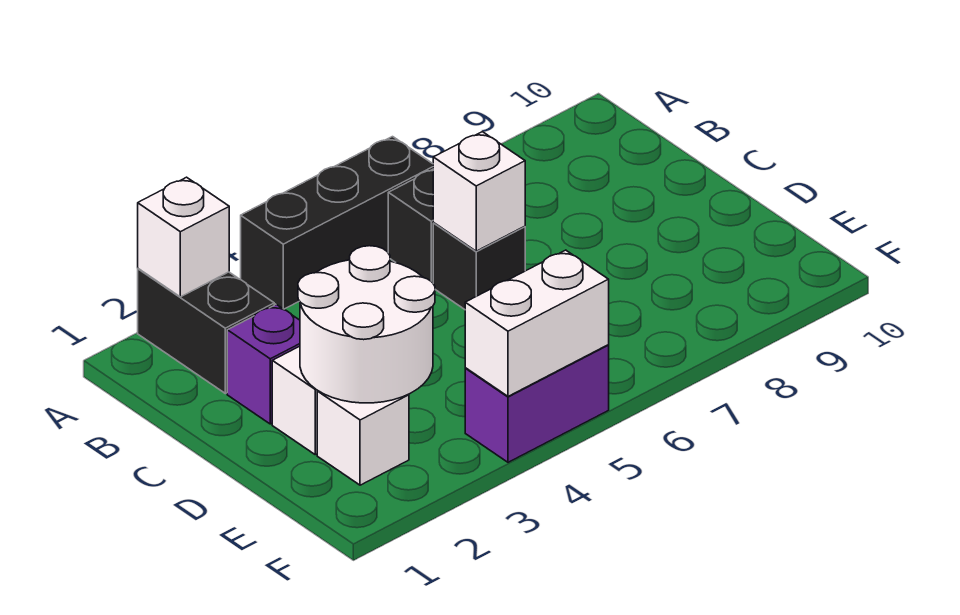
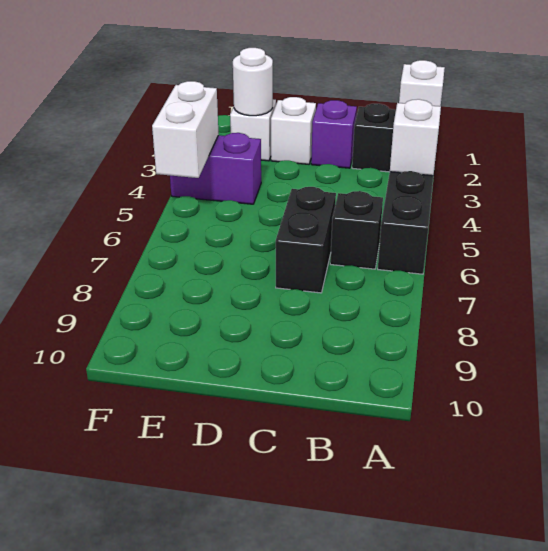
black 1x1 brick [433,223,525,309] -> black 1x2 brick [276,187,336,293]
white 1x1 brick [433,132,525,251] -> white 1x1 brick moved to [390,99,441,176]
white 2x2 round brick [298,246,435,403] -> white 1x1 round brick [233,48,273,116]
purple 1x2 brick [465,345,609,462] -> purple 1x2 brick turned to [170,133,261,204]

